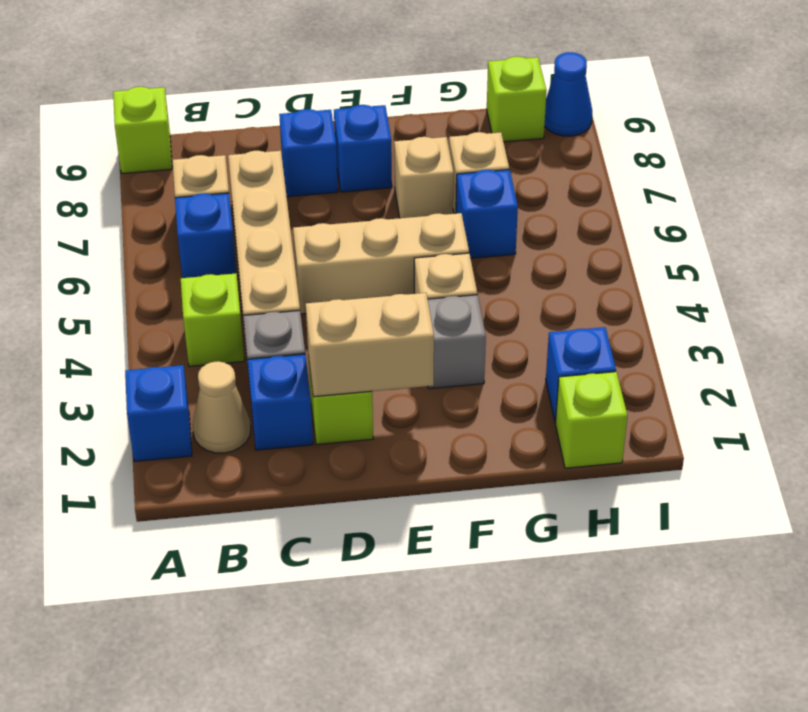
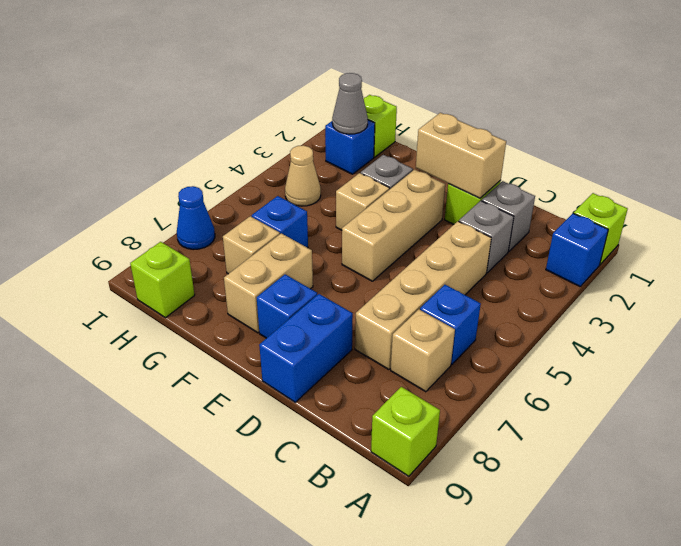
tan 1x1 cone [193,361,251,453] -> tan 1x1 cone moved to [285,145,321,206]
lime 1x1 brick [181,273,244,366] -> lime 1x1 brick moved to [574,193,628,264]
blue 1x1 brick [248,354,313,450] -> grey 1x1 brick [482,181,535,251]
tan 1x3 brick [293,213,469,314] -> tan 1x3 brick turned to [342,169,445,281]
blue 1x1 brick [279,109,338,197] -> blue 1x2 brick [259,294,353,402]
tan 1x1 brick [394,137,454,218] -> tan 1x2 brick [224,233,313,333]
none -> grey 1x1 cone [332,73,368,134]
blue 1x1 cone [545,52,592,136] -> blue 1x1 cone moved to [177,186,215,250]

